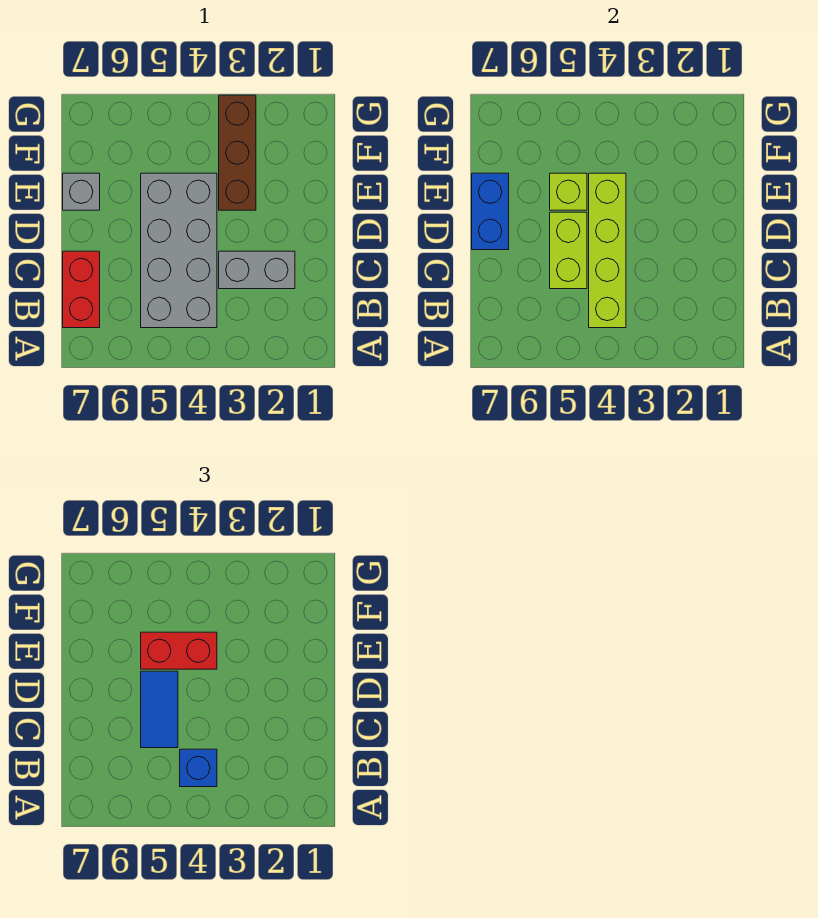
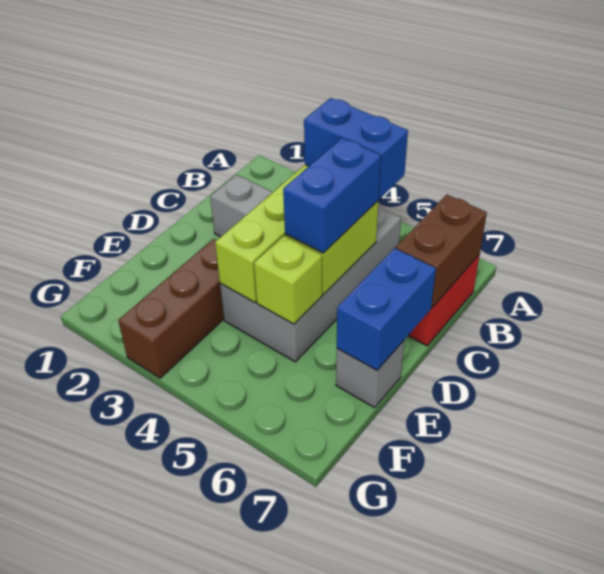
blue 1x1 brick [180,749,217,787] -> blue 1x2 brick [304,98,408,199]
none -> brown 1x2 brick [396,195,487,308]
blue 1x2 tile [141,671,178,748] -> blue 1x2 brick [283,138,381,253]
red 1x2 brick [141,632,217,669] -> none

